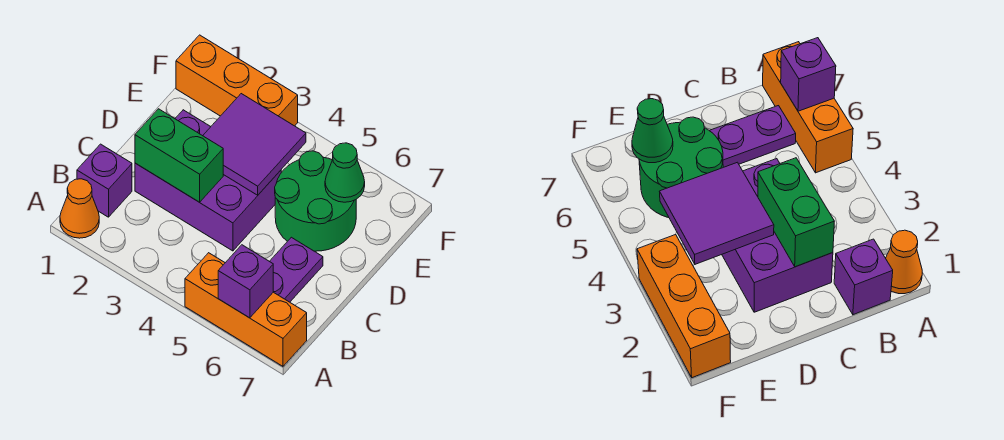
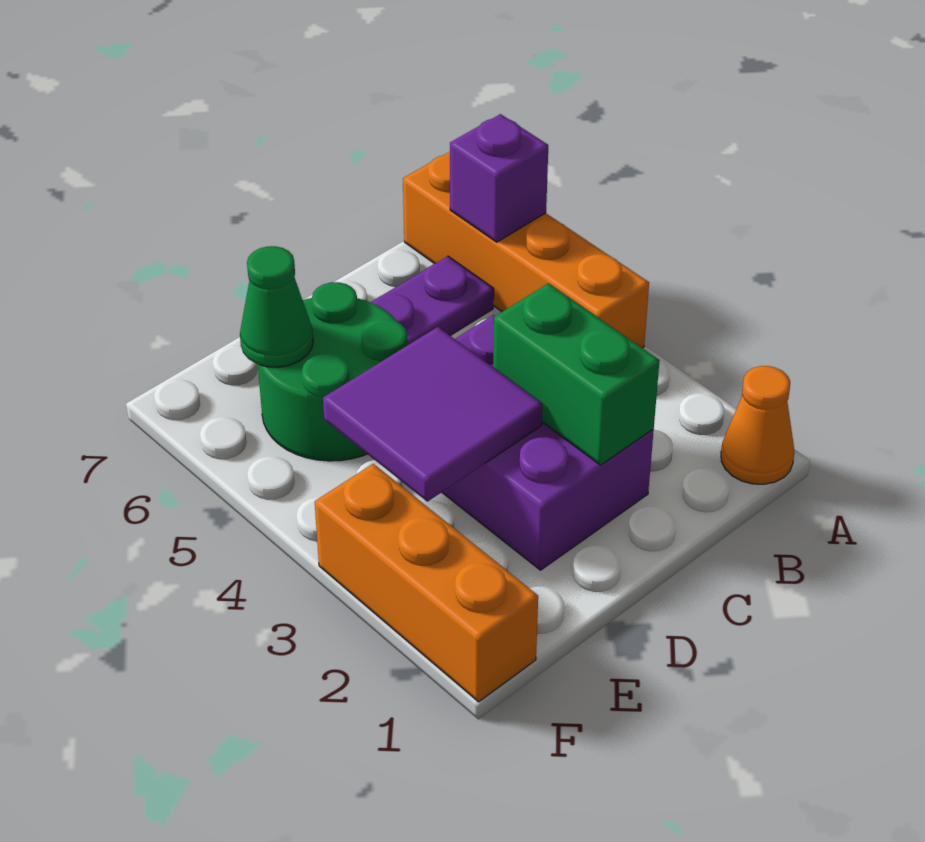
orange 1x3 brick [185,253,307,366] -> orange 1x4 brick [403,152,649,348]
purple 1x1 brick [77,144,132,217] -> none

